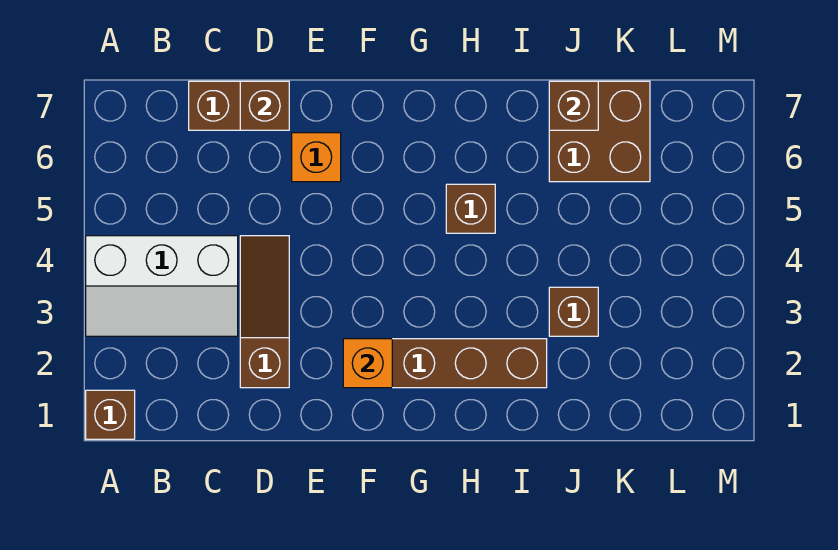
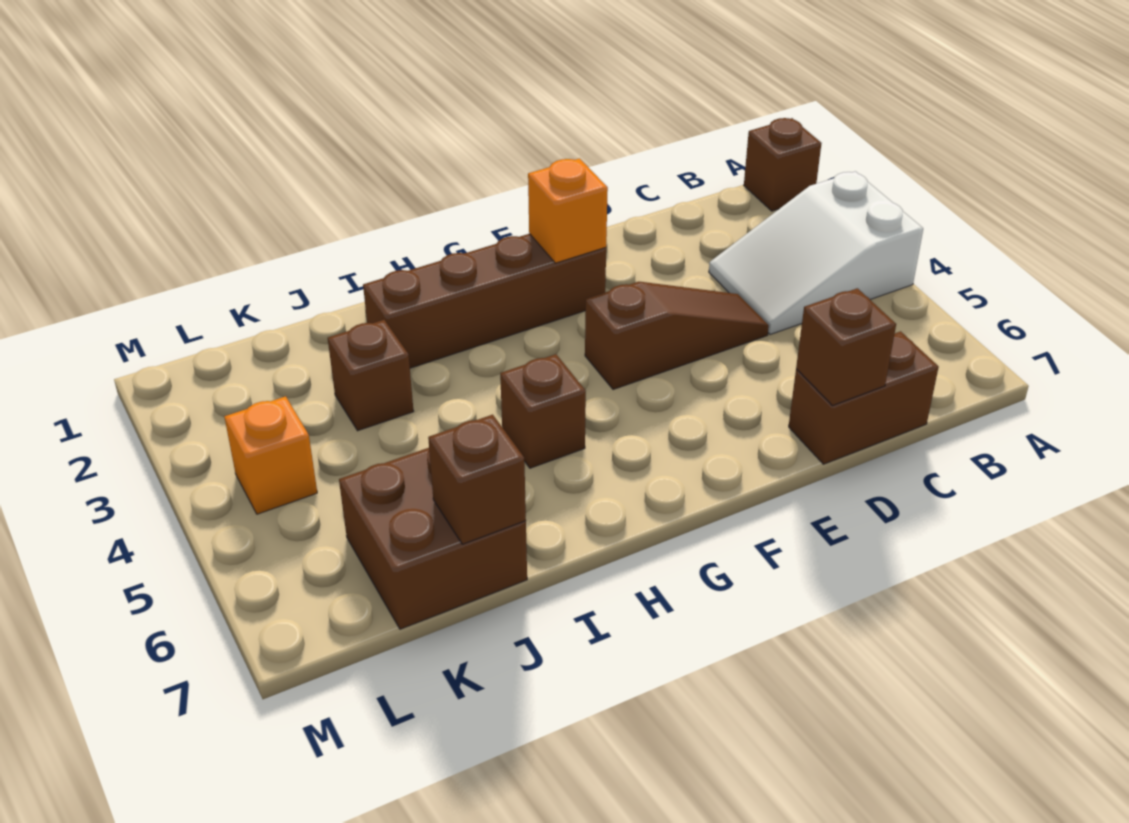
white 2x3 slope [86,236,238,336] -> white 2x3 slope turned to [709,171,923,335]
brown 1x3 slope [240,236,289,388] -> brown 1x3 slope turned to [585,282,769,390]
orange 1x1 brick [292,133,341,182] -> orange 1x1 brick moved to [224,396,317,514]

